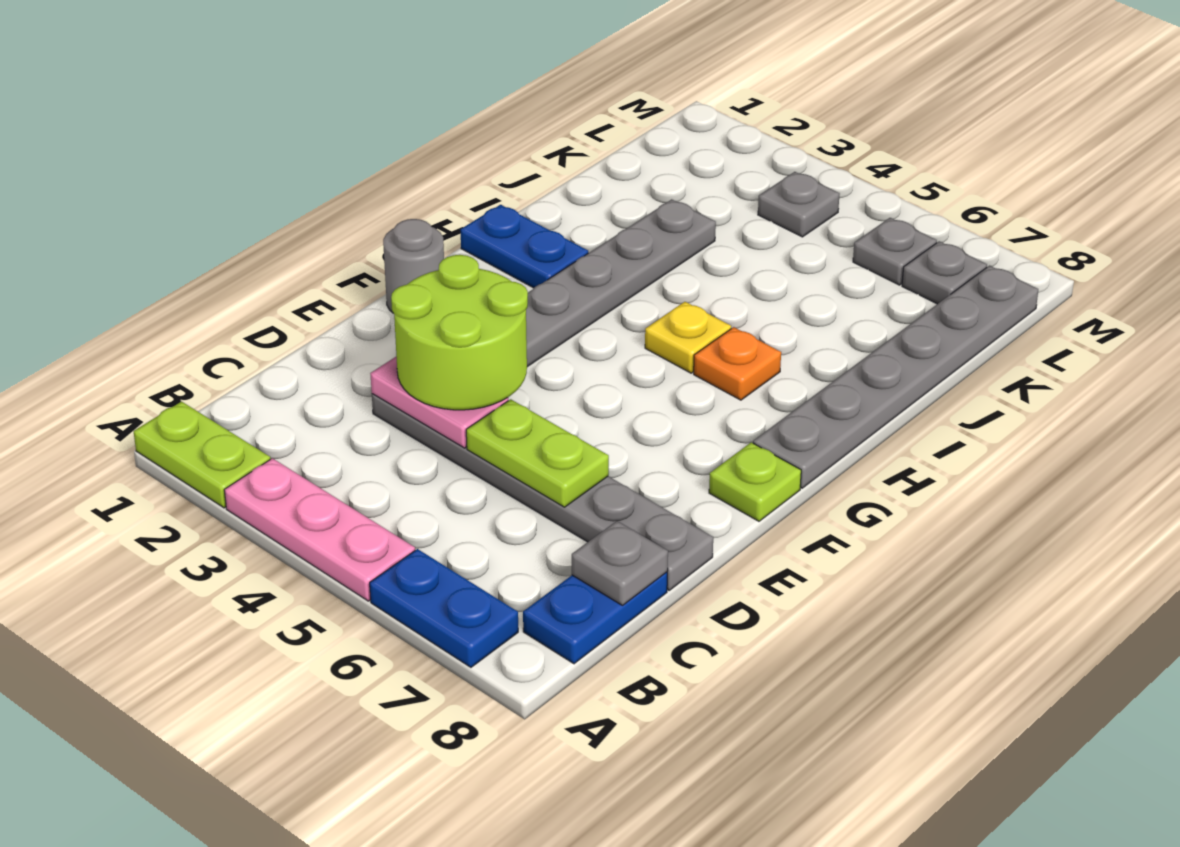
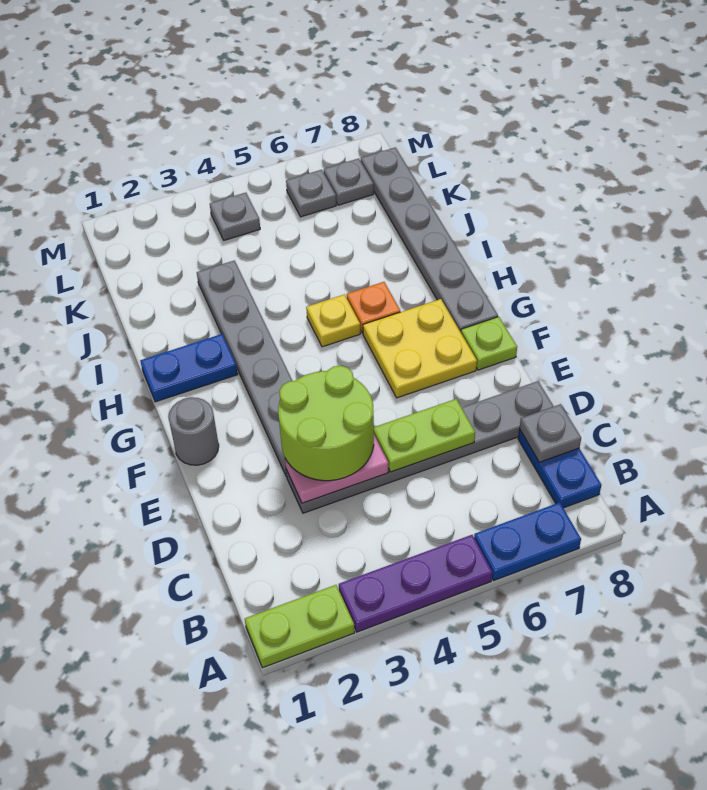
pink 1x3 plate [224,458,415,601] -> purple 1x3 plate [339,535,492,632]
none -> yellow 2x2 plate [363,299,477,398]

